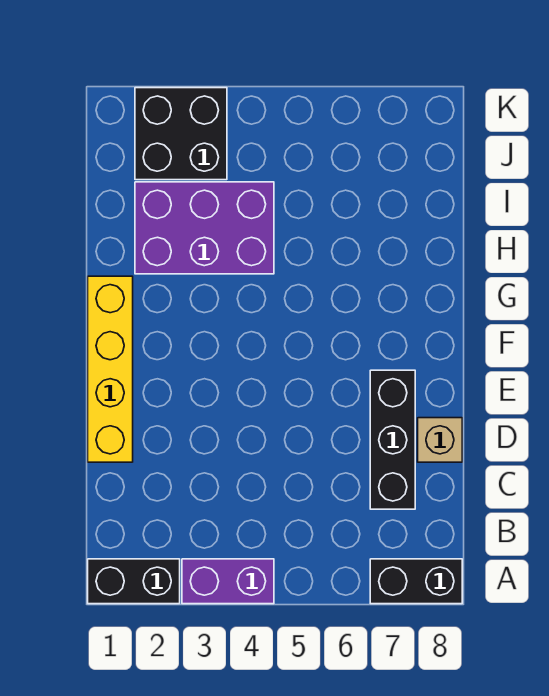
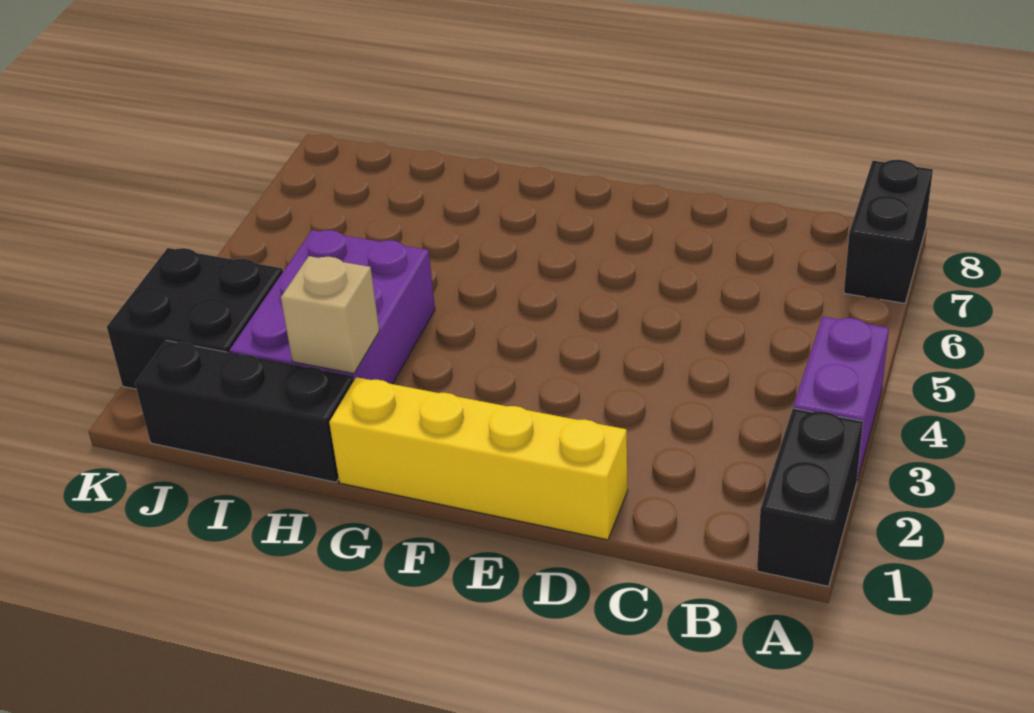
black 1x3 brick [370,370,415,509] -> black 1x3 brick moved to [135,341,353,482]
tan 1x1 brick [418,418,462,462] -> tan 1x1 brick moved to [281,256,379,374]

